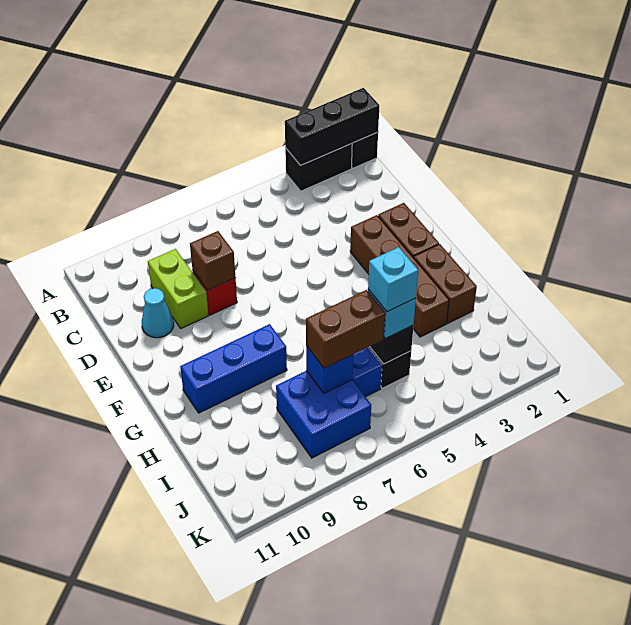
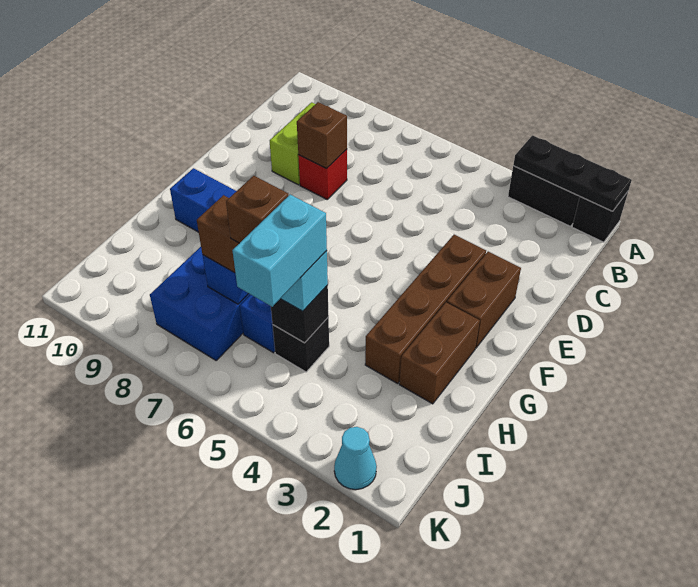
black 1x3 brick [285,88,379,166] -> black 1x3 plate [513,136,632,211]
cyan 1x1 cone [142,288,174,338] -> cyan 1x1 cone moved to [334,427,377,490]
cyan 1x1 brick [368,247,418,312] -> cyan 1x2 brick [232,195,327,307]
none -> brown 1x1 brick [226,176,288,243]

